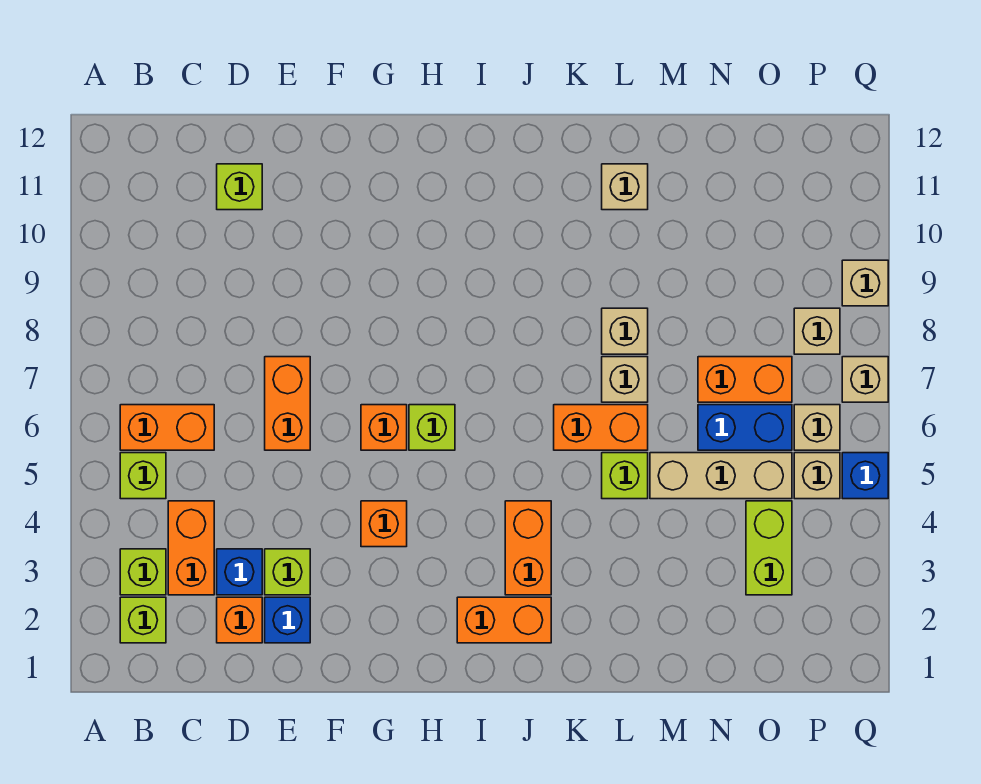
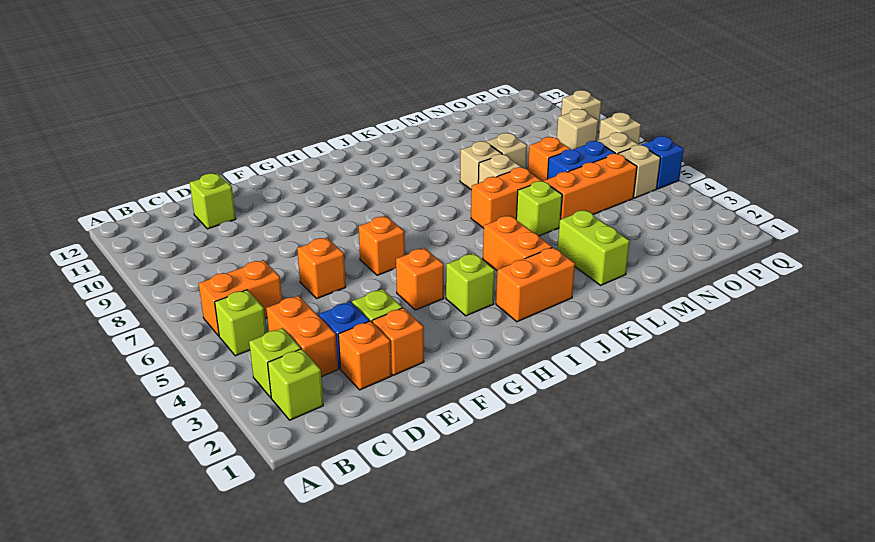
blue 1x1 brick [265,597,310,643] -> orange 1x1 brick [372,308,424,375]
orange 1x2 brick [265,357,310,450] -> orange 1x1 brick [297,237,346,299]
lime 1x1 brick [409,405,455,450] -> lime 1x1 brick moved to [446,253,495,316]
tan 1x1 brick [602,164,648,210] -> tan 1x1 brick moved to [486,133,527,169]
tan 1x3 brick [650,453,792,499] -> orange 1x3 brick [544,153,637,219]
orange 1x2 brick [698,357,792,402] -> orange 1x1 brick [528,137,571,182]
lime 1x2 brick [746,501,792,595] -> lime 1x2 brick moved to [558,210,630,285]

